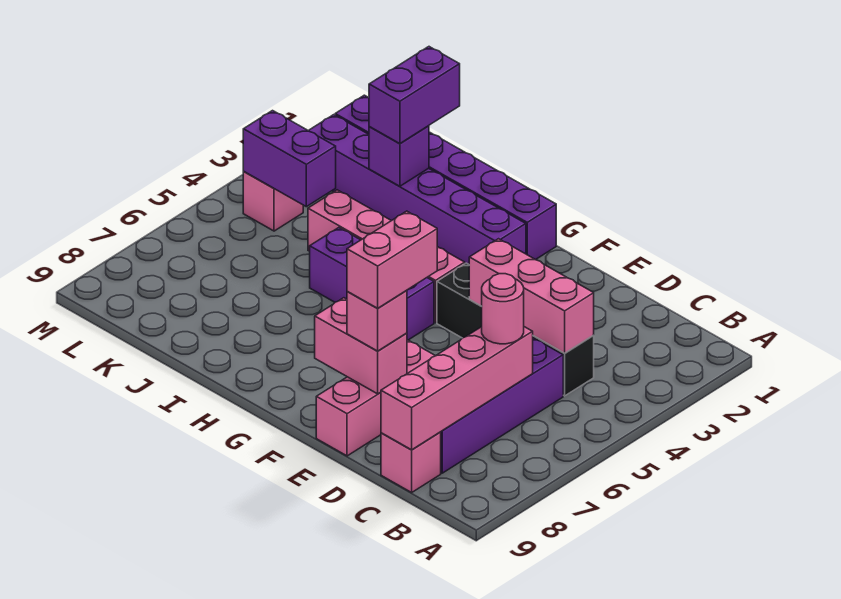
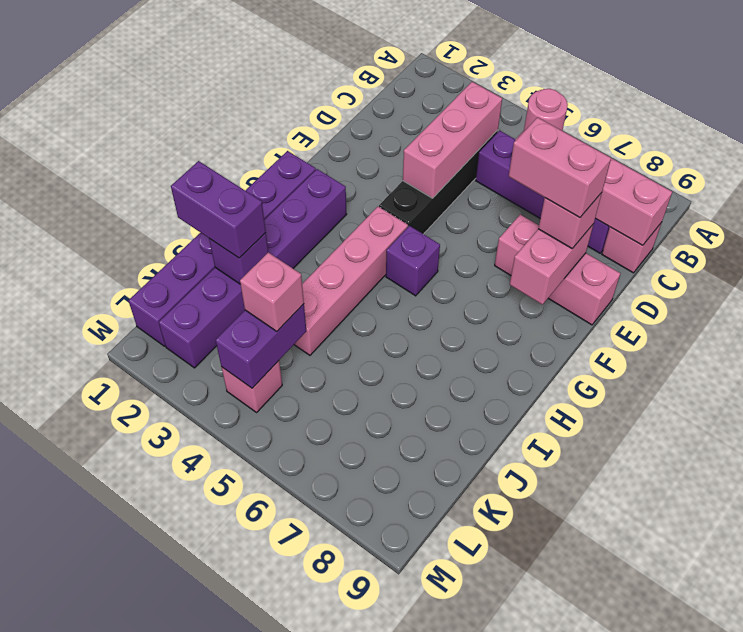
purple 1x3 brick [310,228,434,340] -> purple 1x1 brick [386,226,440,296]
none -> pink 1x1 brick [240,252,304,331]

